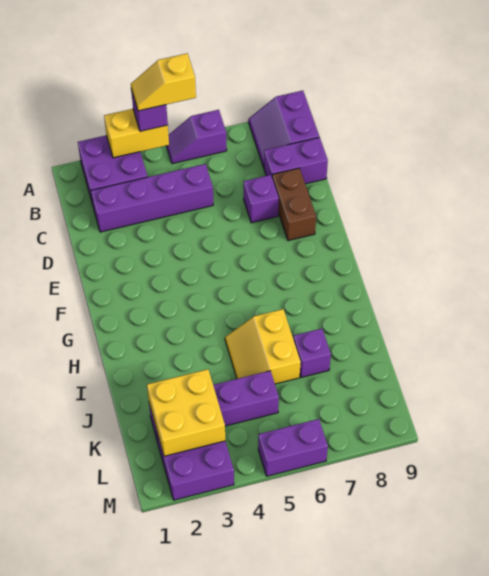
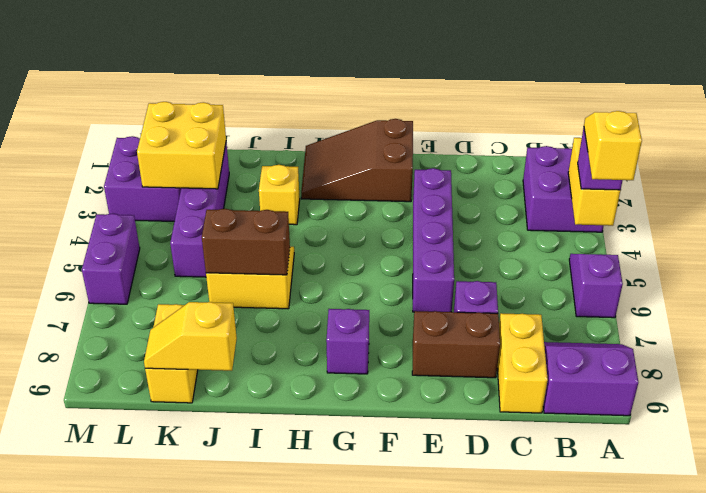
purple 1x4 brick [91,164,213,232] -> purple 1x4 brick moved to [413,168,454,312]
purple 1x2 brick [264,137,328,184] -> yellow 1x2 brick [497,313,548,413]
none -> brown 2x3 slope [301,119,413,202]
none -> yellow 1x1 brick [259,165,300,225]
none -> brown 1x2 brick [202,209,290,275]
purple 1x1 brick [293,329,331,377] -> purple 1x1 brick moved to [326,309,369,374]
none -> yellow 1x2 slope [144,302,237,371]
none -> yellow 1x2 brick [145,304,198,403]

